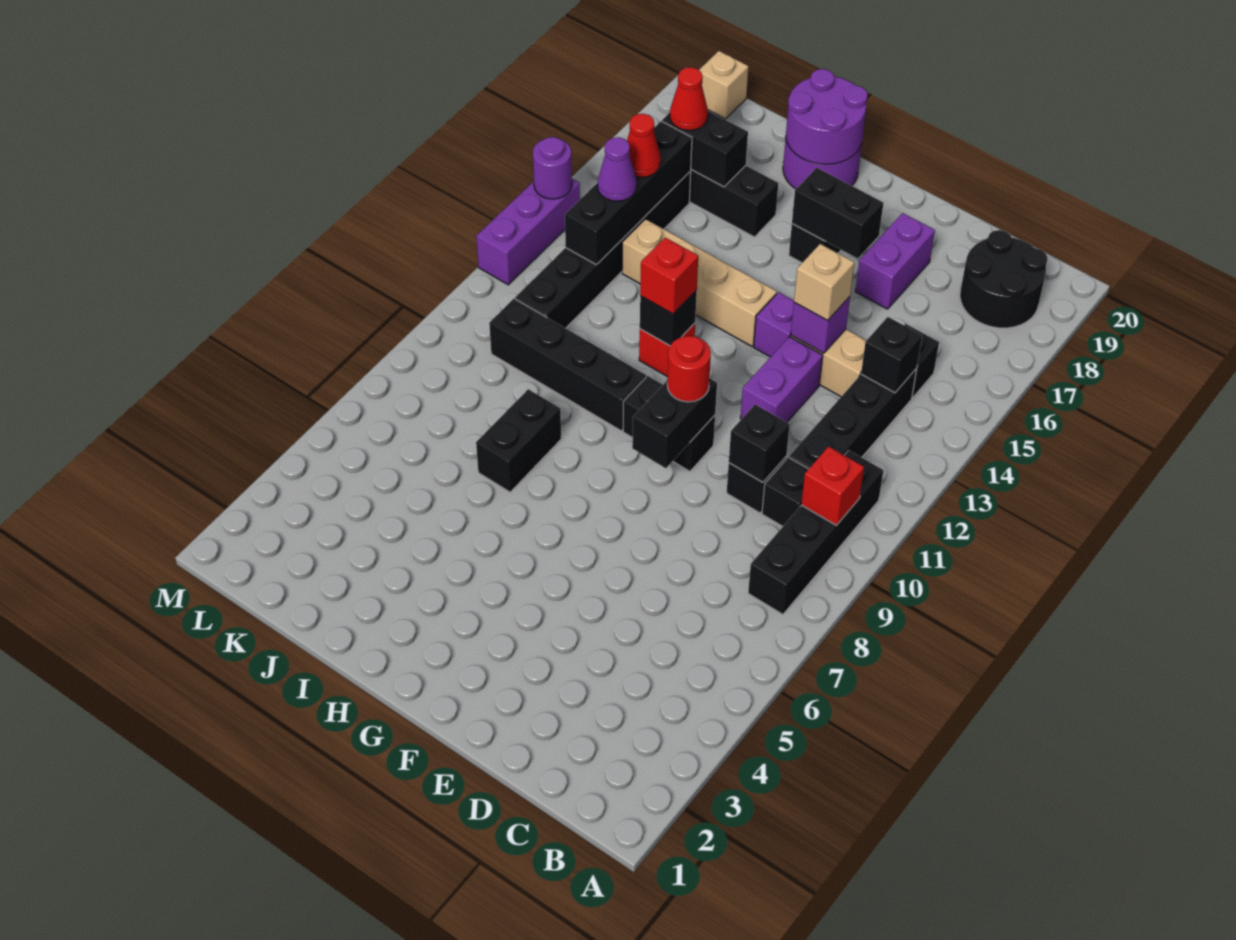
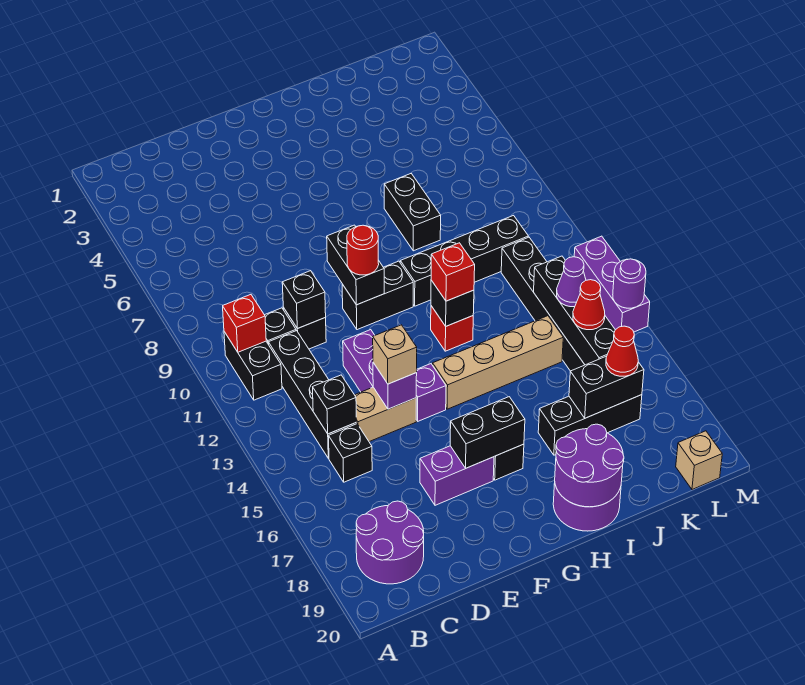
black 1x4 brick [748,450,883,614] -> black 1x2 brick [224,332,282,400]
black 2x2 round brick [960,230,1048,328] -> purple 2x2 round brick [356,501,424,584]
purple 1x2 brick [855,213,935,309] -> purple 1x2 brick turned to [420,446,494,505]

